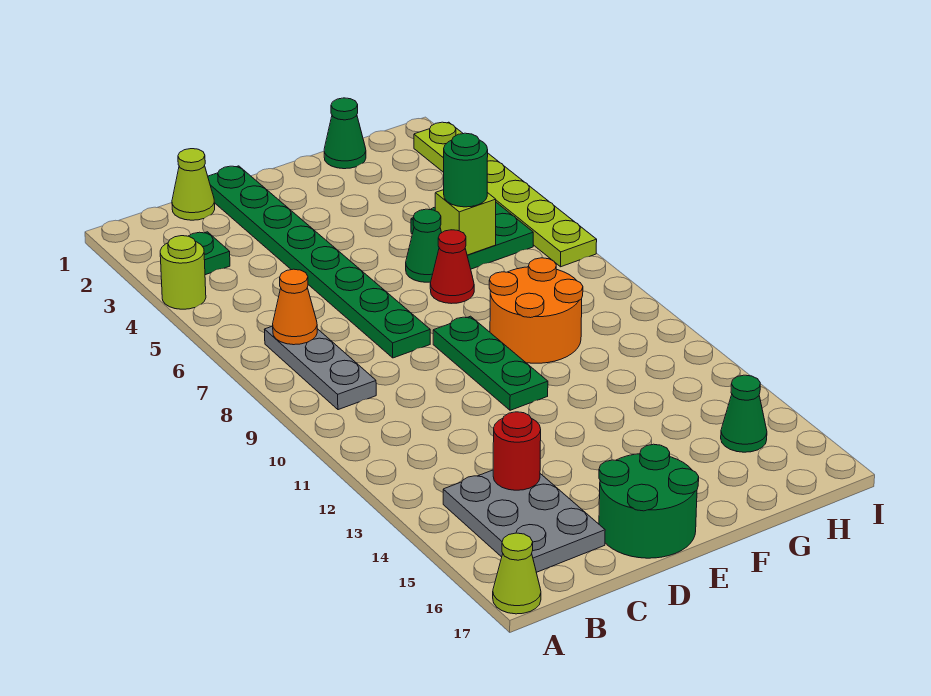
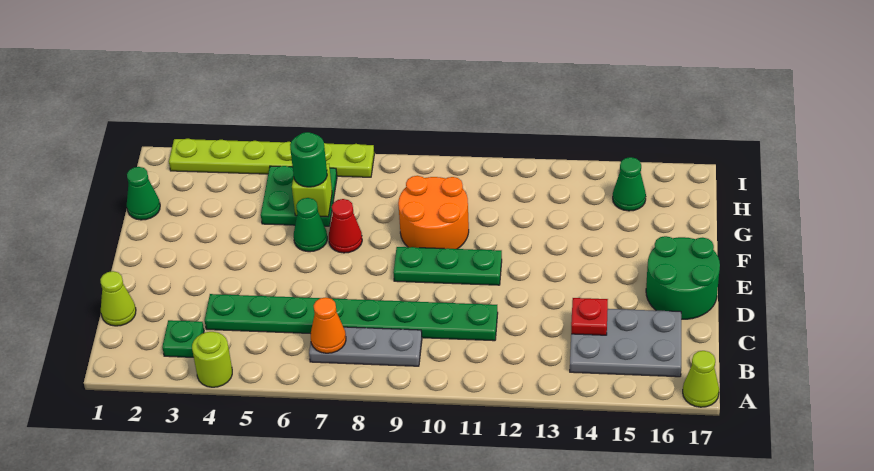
red 1x1 round brick [493,412,541,490] -> red 1x1 plate [571,298,608,335]
green 1x8 plate [208,166,430,358] -> green 1x8 plate moved to [205,294,498,341]

